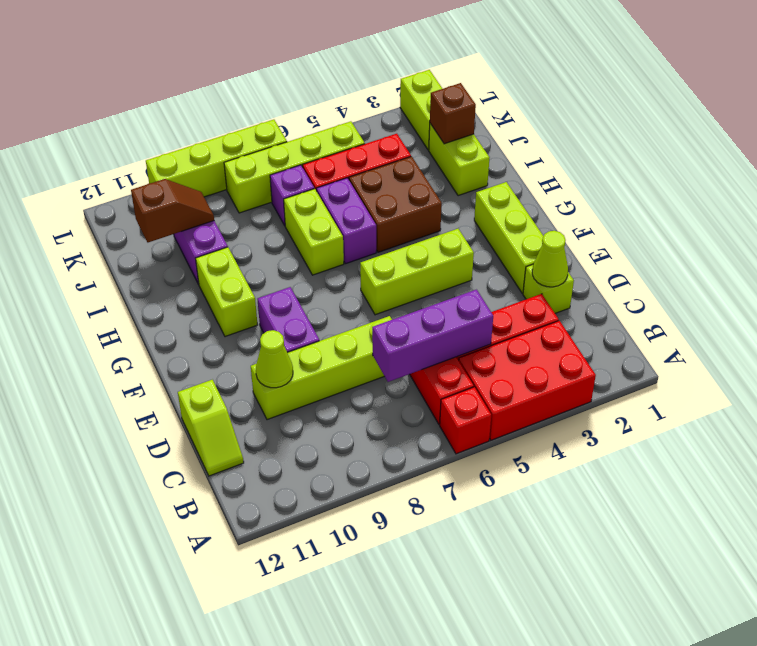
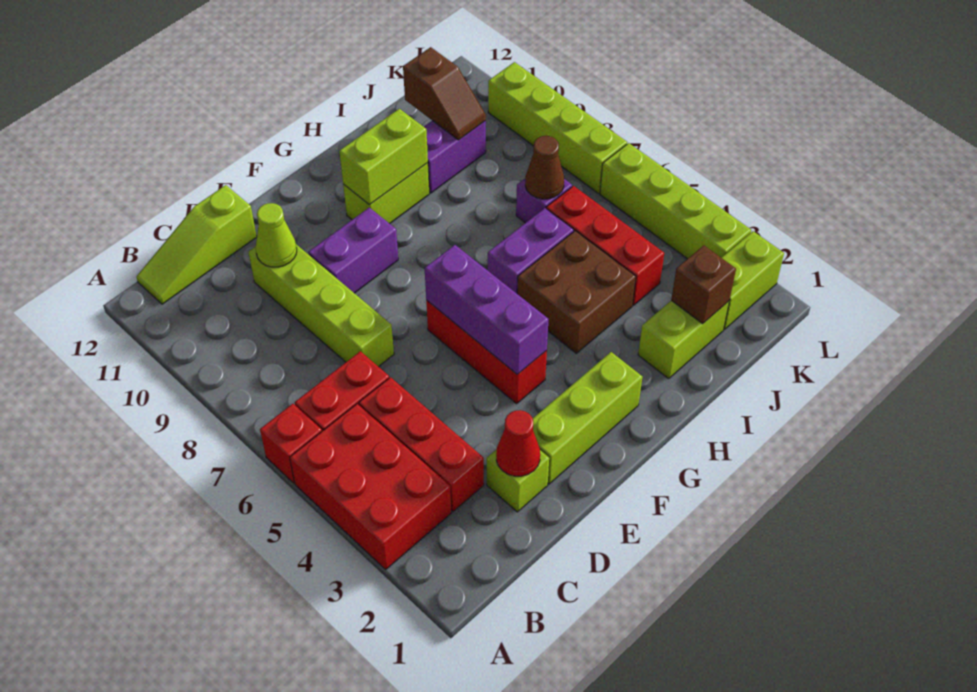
purple 1x3 brick [372,290,493,382] -> purple 1x3 brick moved to [425,245,549,374]
lime 1x2 slope [178,380,244,476] -> lime 1x3 slope [136,185,257,304]
lime 1x1 cone [532,231,568,287] -> red 1x1 cone [496,410,540,476]
lime 1x3 brick [360,229,474,315] -> red 1x3 brick [426,300,547,404]
lime 1x2 brick [284,189,344,275] -> lime 1x2 brick moved to [339,109,428,205]
none -> brown 1x1 cone [525,136,564,199]
lime 1x4 brick [224,121,365,213] -> lime 1x4 brick moved to [600,143,751,259]

